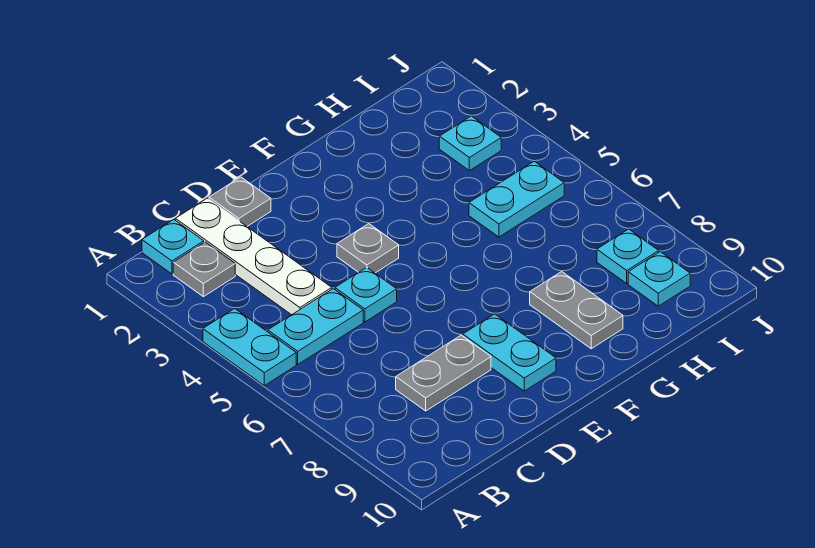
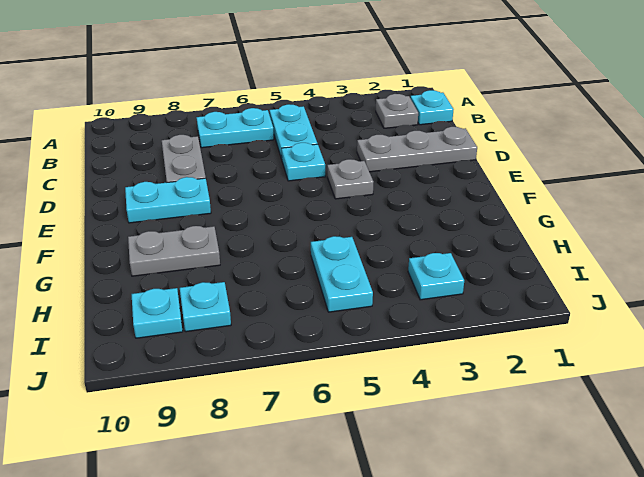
cyan 1x2 plate [203,309,296,386] -> cyan 1x2 plate moved to [196,108,274,148]
white 1x4 plate [175,198,332,315] -> none
grey 1x1 plate [209,177,271,226] -> grey 1x3 plate [357,127,477,172]

